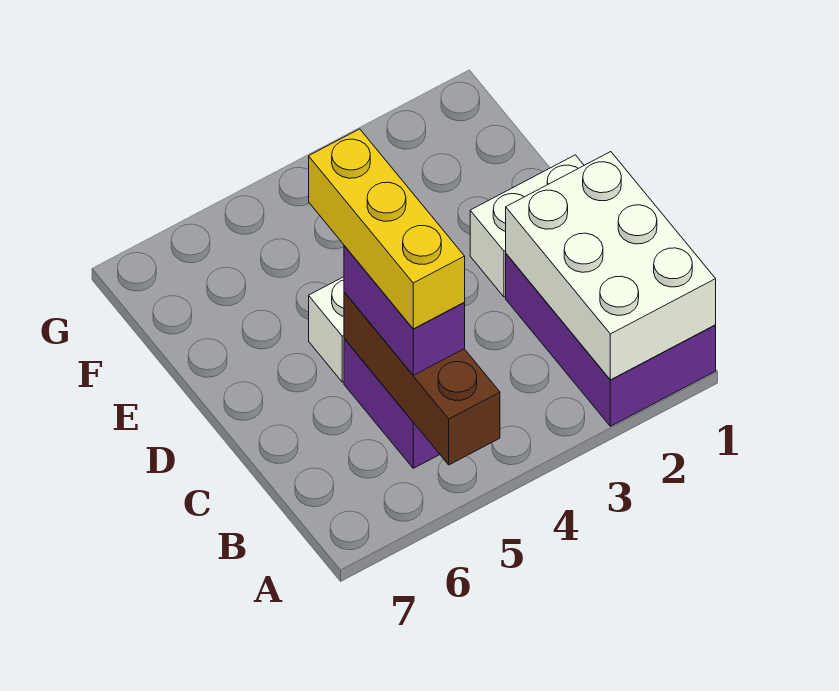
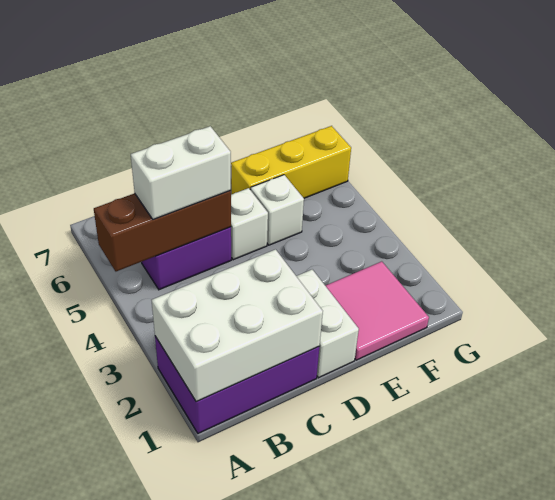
purple 1x2 brick [344,246,465,375] -> white 1x2 brick [131,126,231,220]
yellow 1x3 brick [309,129,465,329] -> yellow 1x3 brick moved to [231,126,351,198]
none -> pink 2x2 tile [325,261,429,360]
none -> white 1x1 brick [250,175,304,245]

